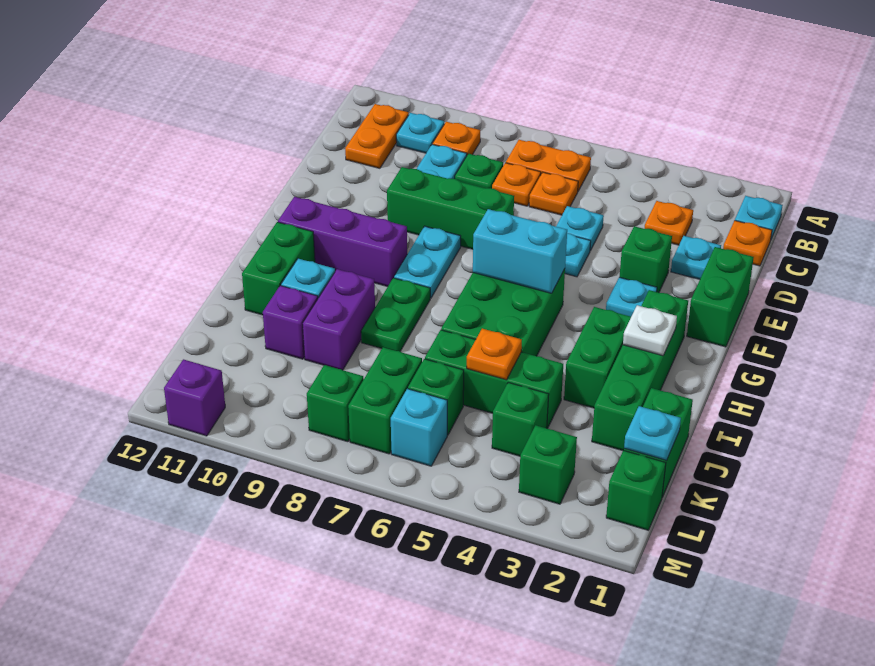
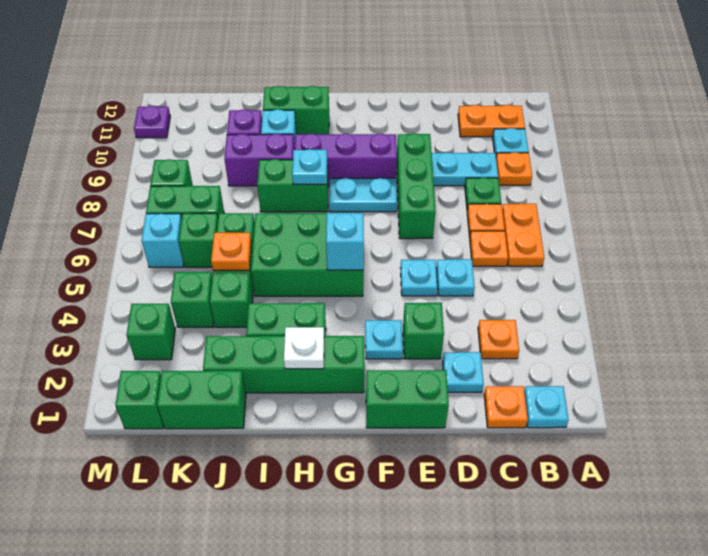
cyan 1x2 brick [473,209,567,293] -> cyan 1x1 brick [326,213,364,270]
purple 1x3 brick [278,197,407,287] -> purple 1x3 brick turned to [295,133,397,186]
green 1x2 plate [361,278,430,351] -> green 1x2 brick [257,159,328,212]
cyan 1x1 plate [624,406,681,461] -> cyan 1x1 plate moved to [292,149,327,184]
purple 1x1 brick [164,359,225,436] -> purple 1x1 plate [134,106,170,138]

